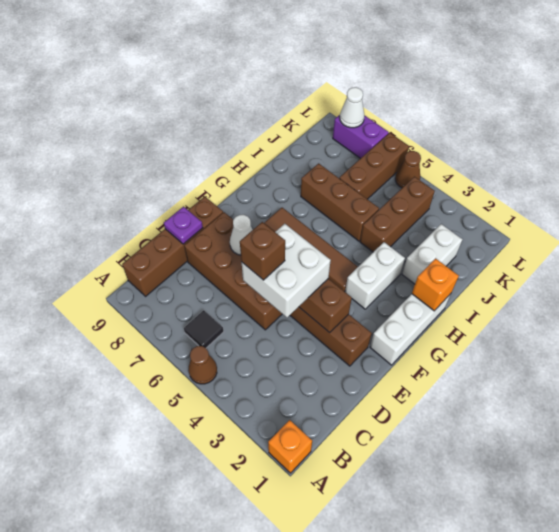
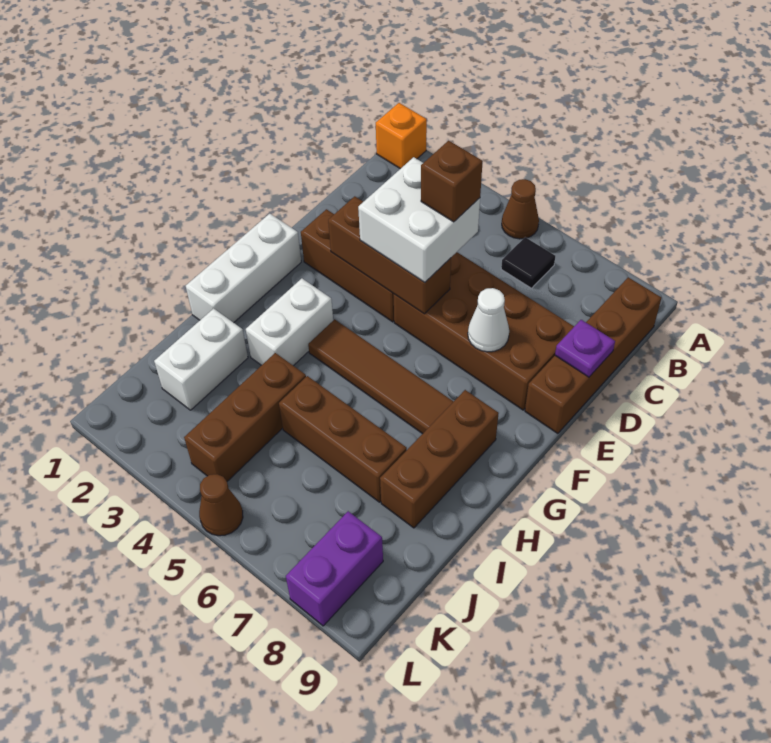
orange 1x1 brick [412,258,459,311] -> none
brown 1x3 brick [339,133,409,199] -> brown 1x3 brick moved to [380,390,499,528]
purple 1x2 brick [333,115,389,159] -> purple 1x2 brick turned to [286,511,383,626]
white 1x1 cone [340,87,364,128] -> none

